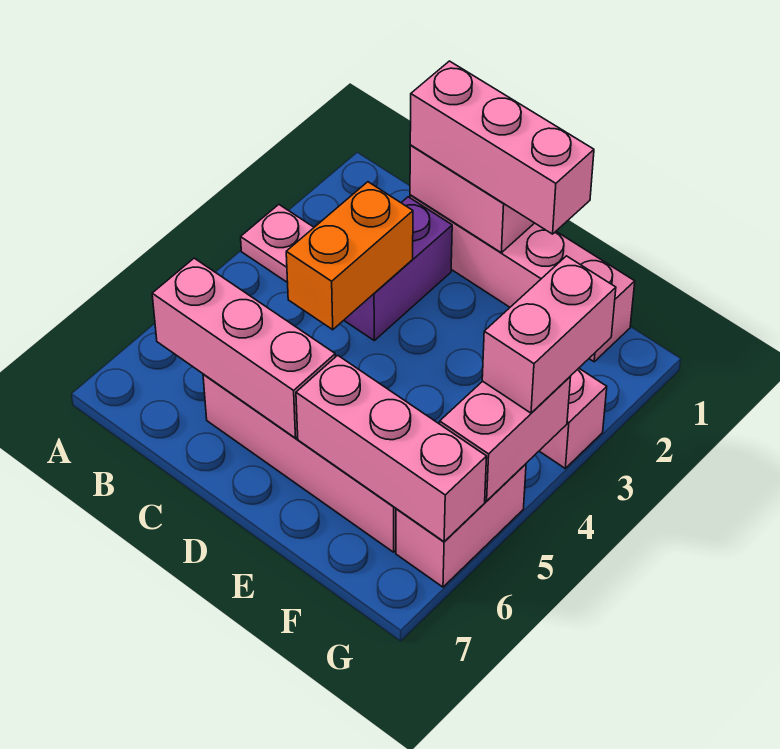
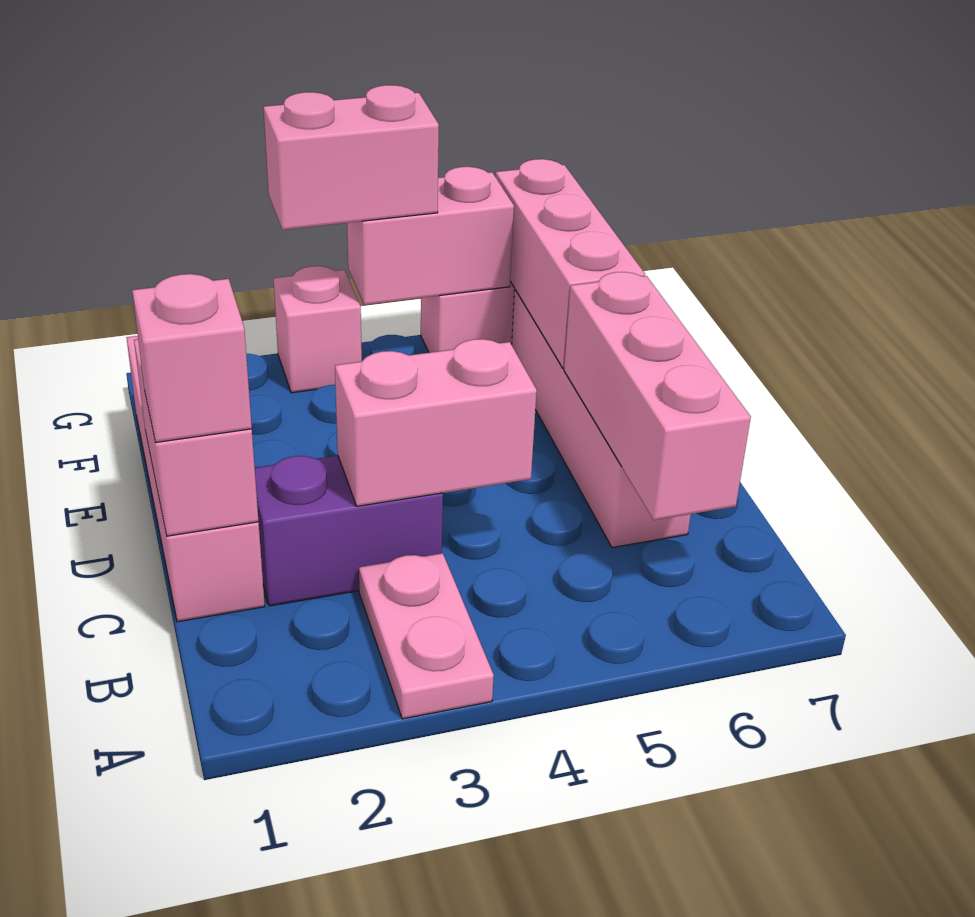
pink 1x3 brick [410,61,594,234] -> pink 1x1 brick [132,274,252,443]
orange 1x2 brick [286,182,413,330] -> pink 1x2 brick [335,339,537,506]

